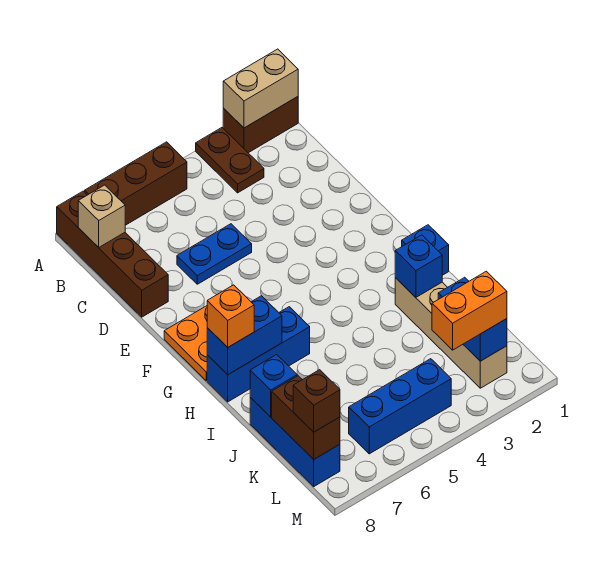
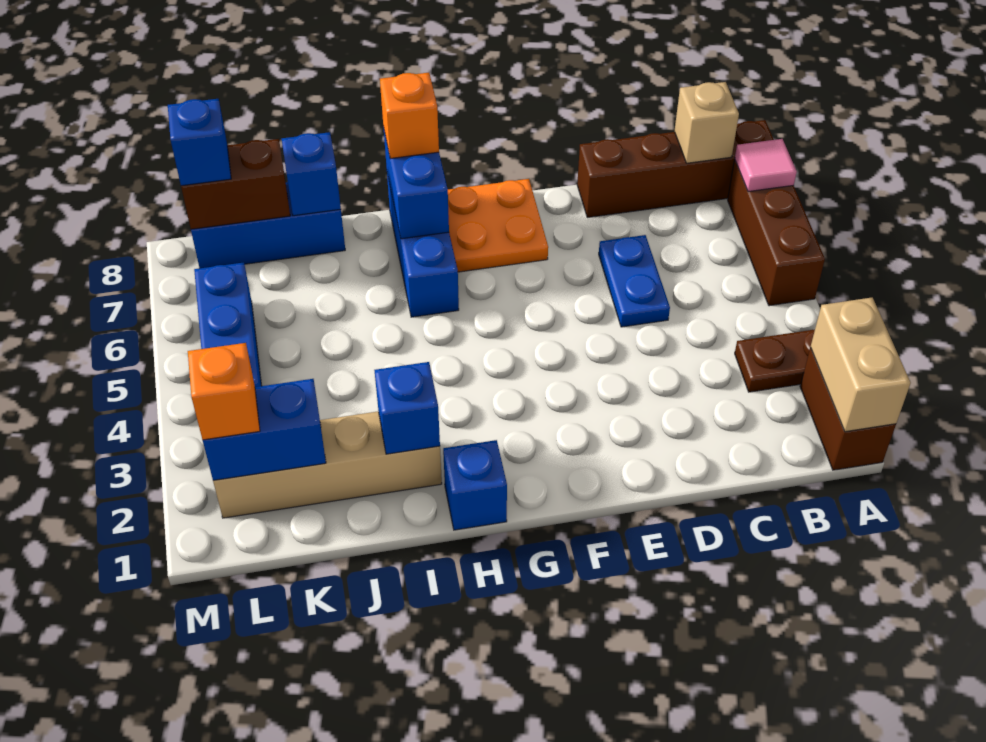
none -> pink 1x1 tile [735,139,797,192]
orange 1x2 brick [432,271,507,350] -> orange 1x1 brick [188,343,260,440]
brown 1x1 brick [293,370,340,432] -> blue 1x1 brick [168,99,231,186]

